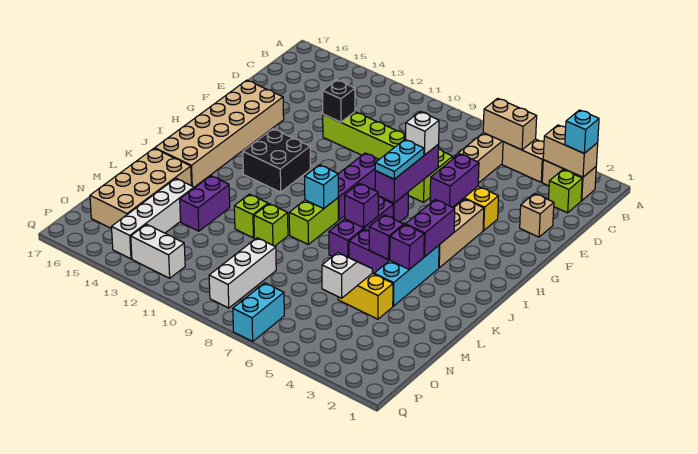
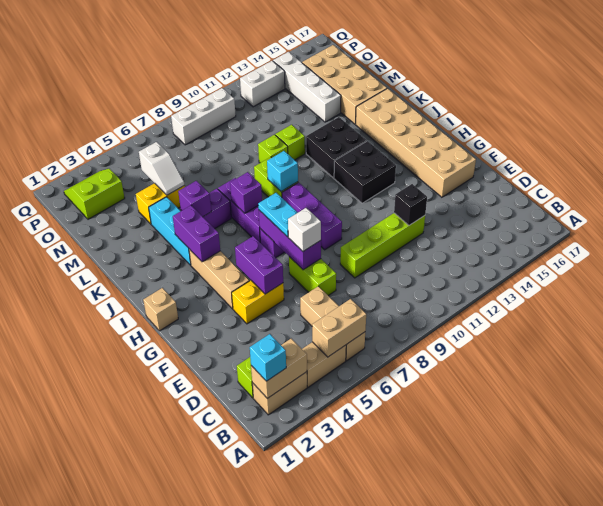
tan 1x1 brick [520,194,554,237] -> tan 1x1 brick moved to [143,288,178,331]
none -> black 2x2 brick [306,117,367,178]
purple 1x1 brick [390,225,424,269] -> none
purple 1x2 brick [180,176,230,231] -> none
white 1x3 brick [209,238,276,308] -> white 1x3 brick turned to [171,88,236,145]
none -> lime 2x2 slope [64,169,125,219]
cyan 1x2 brick [233,283,284,341] -> none

